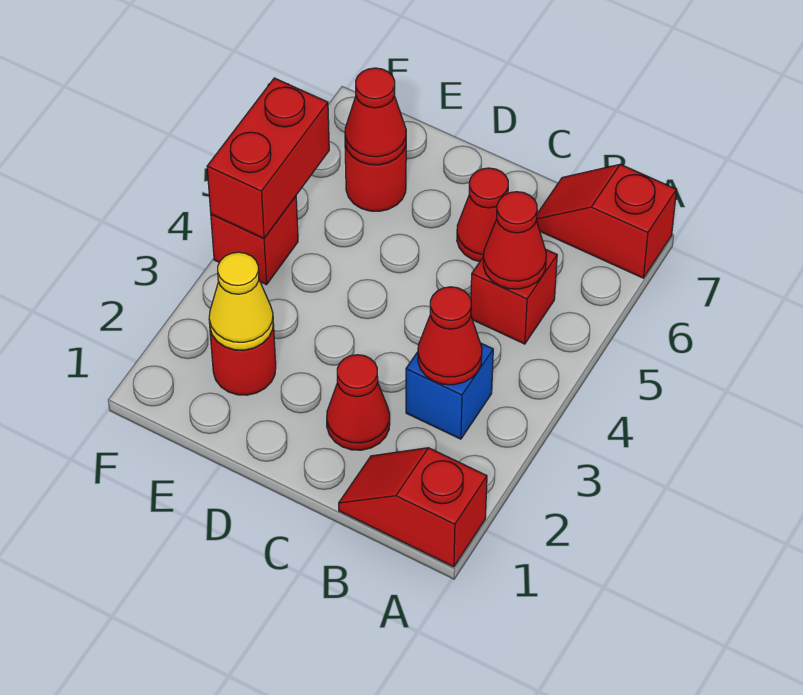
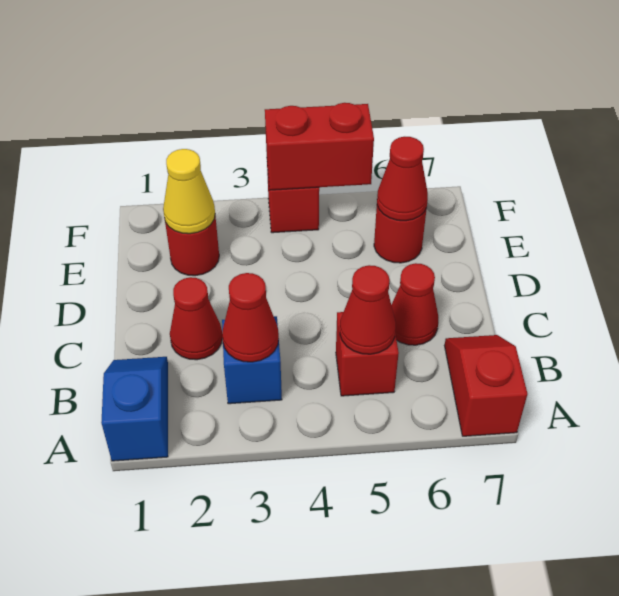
red 1x2 slope [339,448,487,567] -> blue 1x2 slope [101,357,168,461]

